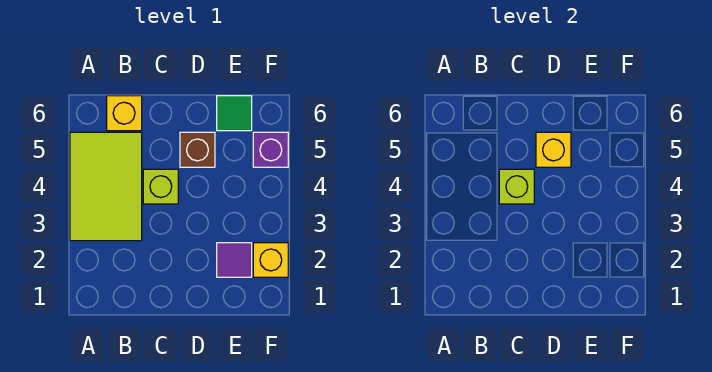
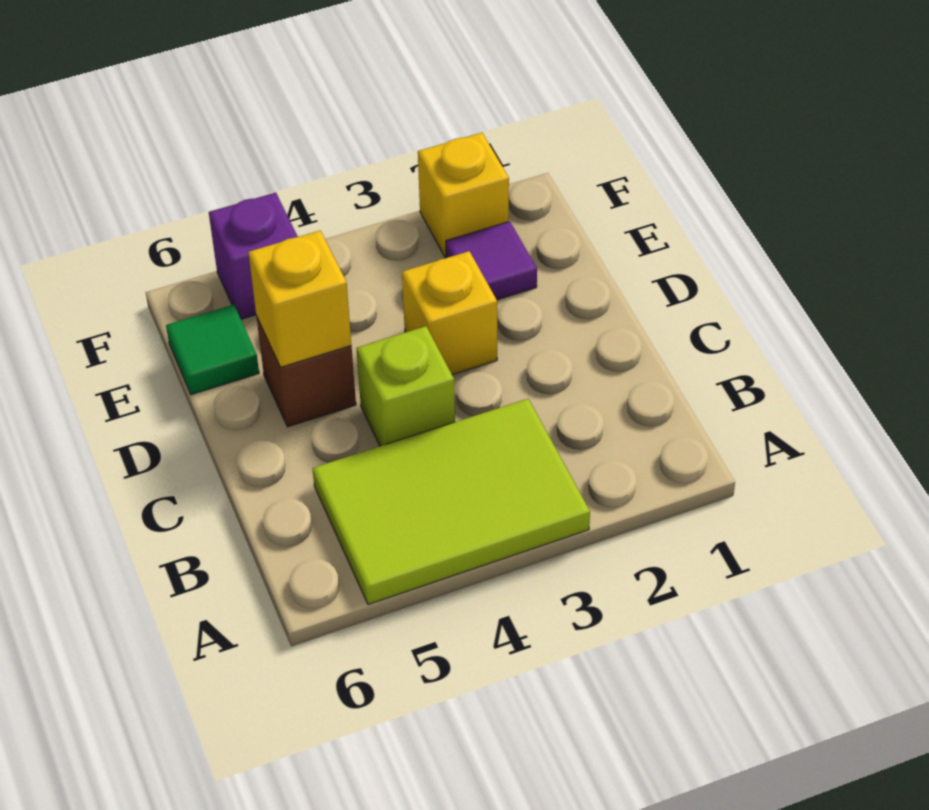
yellow 1x1 brick [107,96,142,131] -> yellow 1x1 brick moved to [402,251,497,375]
lime 1x1 brick [499,169,534,204] -> none

